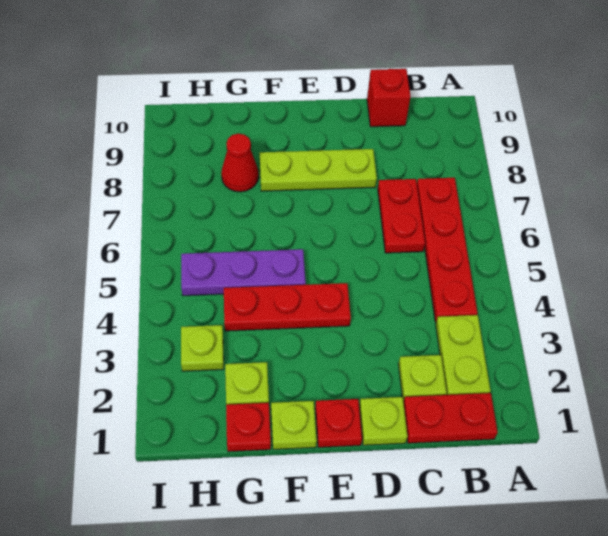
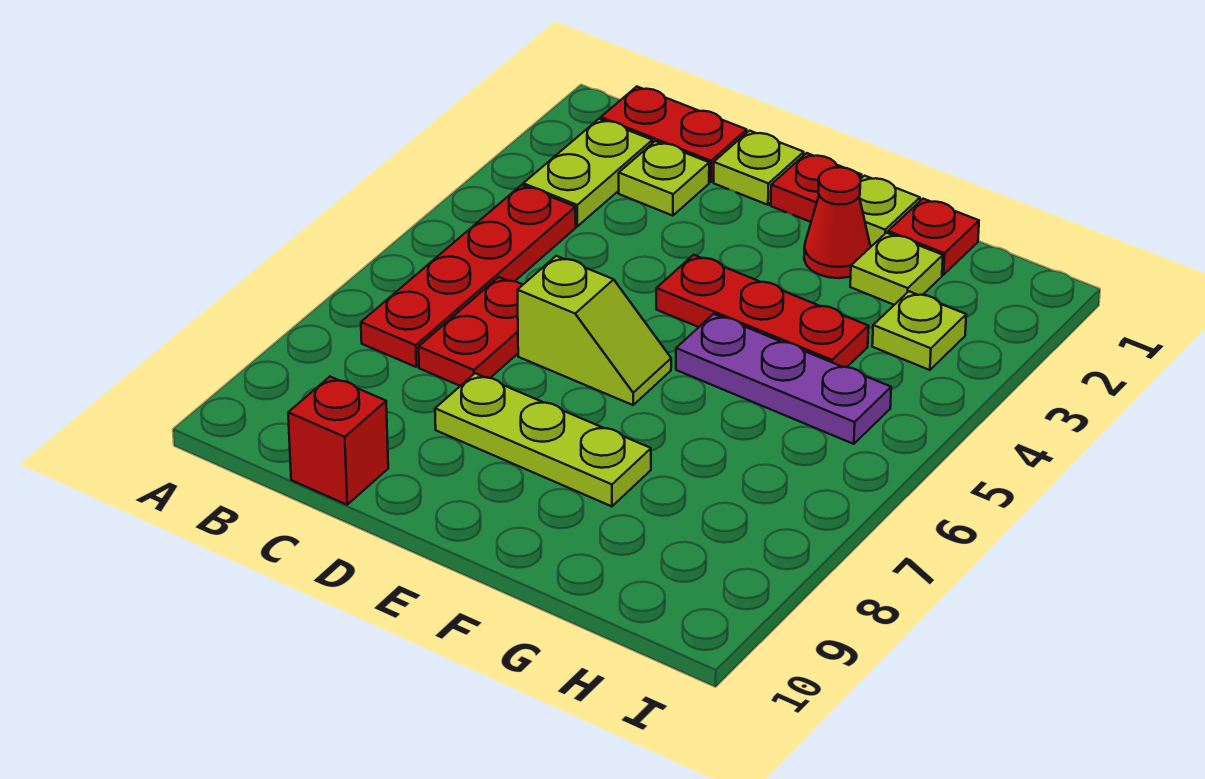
none -> lime 1x2 slope [517,256,671,405]
red 1x1 cone [221,134,259,192] -> red 1x1 cone moved to [804,167,871,278]

